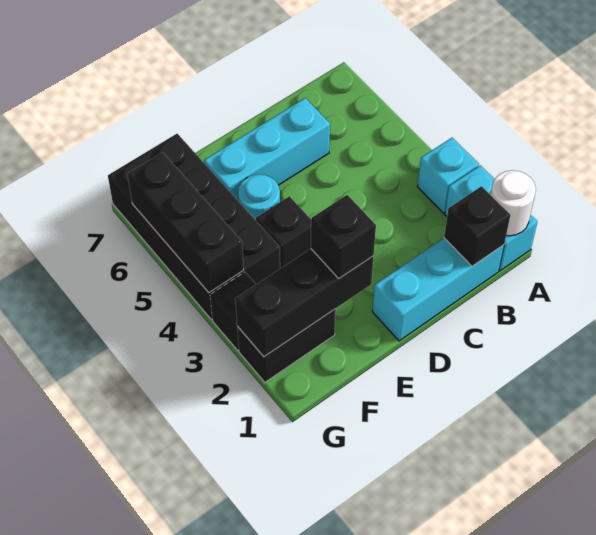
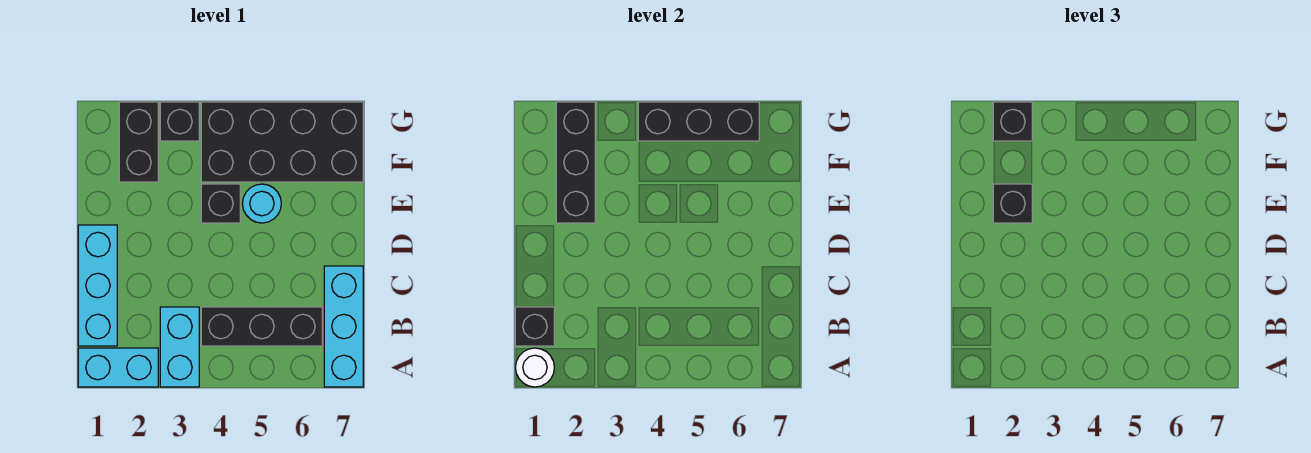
cyan 1x1 brick [417,138,479,213] -> cyan 1x2 brick [160,307,199,387]
none -> black 1x3 brick [201,307,322,346]
cyan 1x3 brick [204,98,330,201] -> cyan 1x3 brick moved to [324,266,363,387]
none -> black 1x1 brick [993,102,1032,141]

